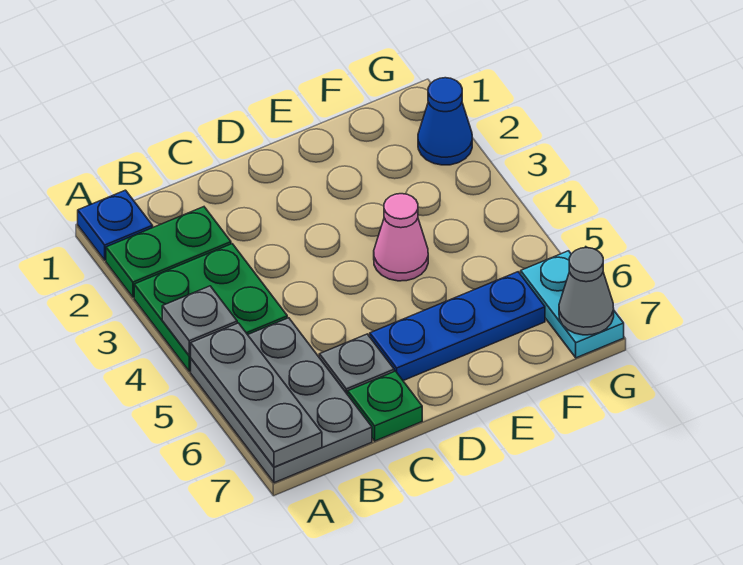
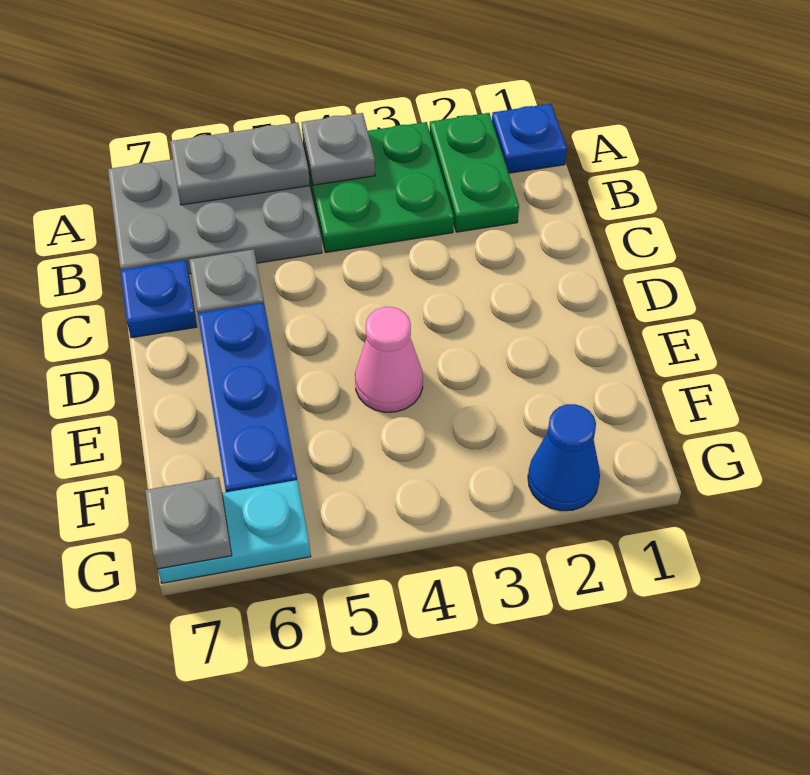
grey 1x3 plate [191,323,322,467] -> grey 1x2 plate [170,122,310,205]
green 1x1 plate [348,371,422,441] -> blue 1x1 plate [120,260,197,338]
grey 1x1 cone [559,248,614,335] -> grey 1x1 plate [145,477,232,569]

